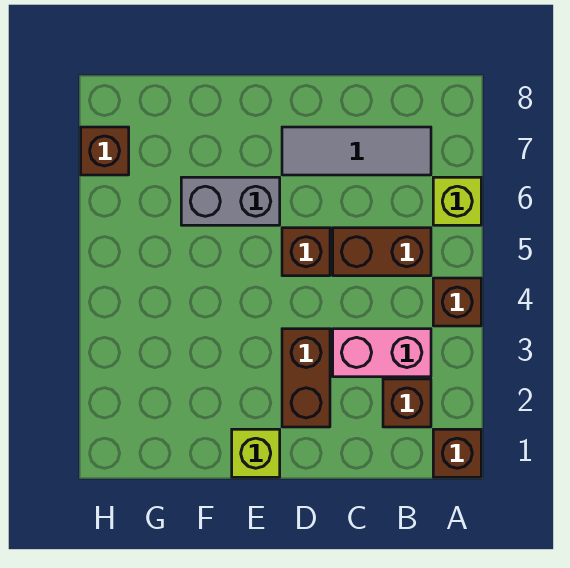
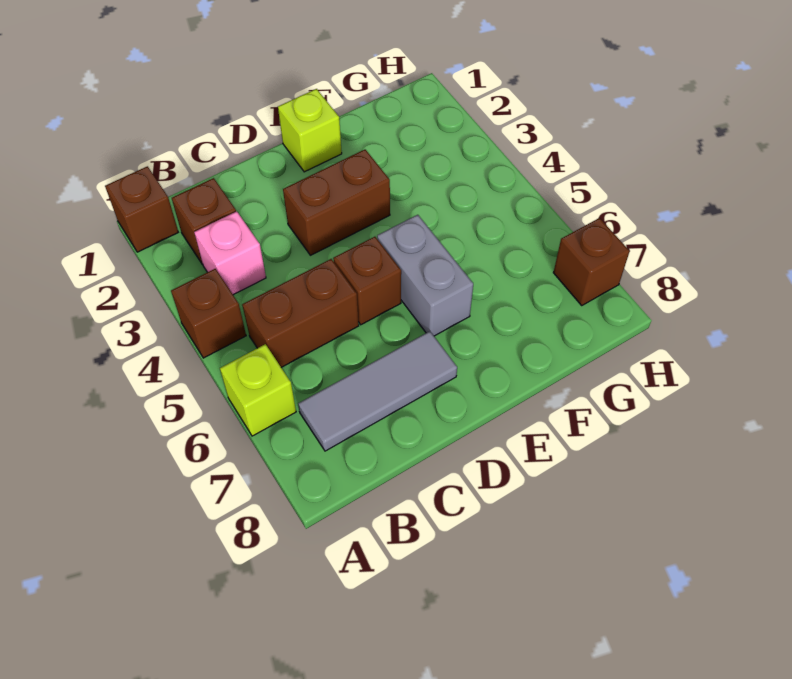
pink 1x2 brick [333,329,431,377] -> pink 1x1 brick [194,211,266,295]
brown 1x2 brick [282,329,330,427] -> brown 1x2 brick turned to [283,150,390,255]
grey 1x2 brick [181,177,280,225] -> grey 1x2 brick turned to [377,215,473,336]

